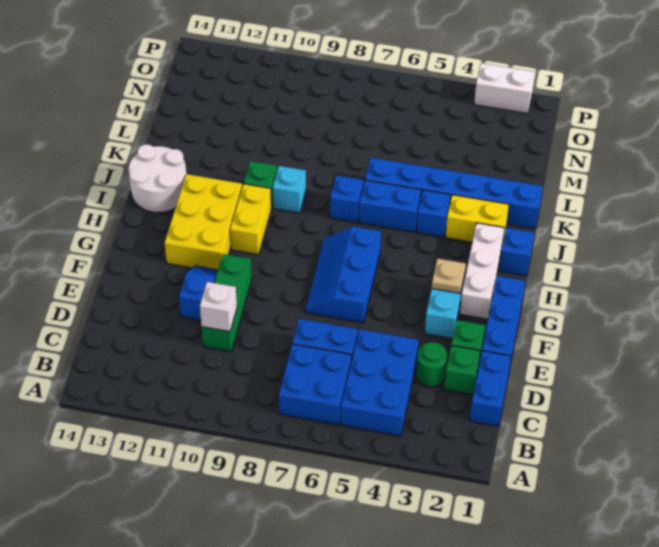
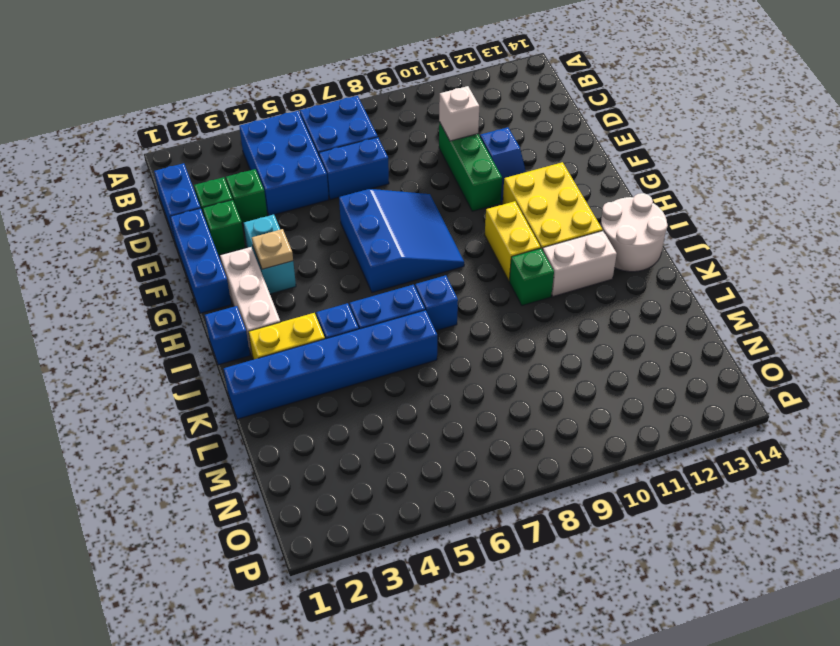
green 1x1 round brick [416,342,447,387] -> green 1x1 brick [226,169,267,223]
blue 2x3 slope [306,227,381,323] -> blue 3x3 slope [339,189,464,293]
cyan 1x1 brick [273,166,306,213] -> none
white 1x2 brick [474,63,535,113] -> white 1x2 brick moved to [543,231,617,297]

